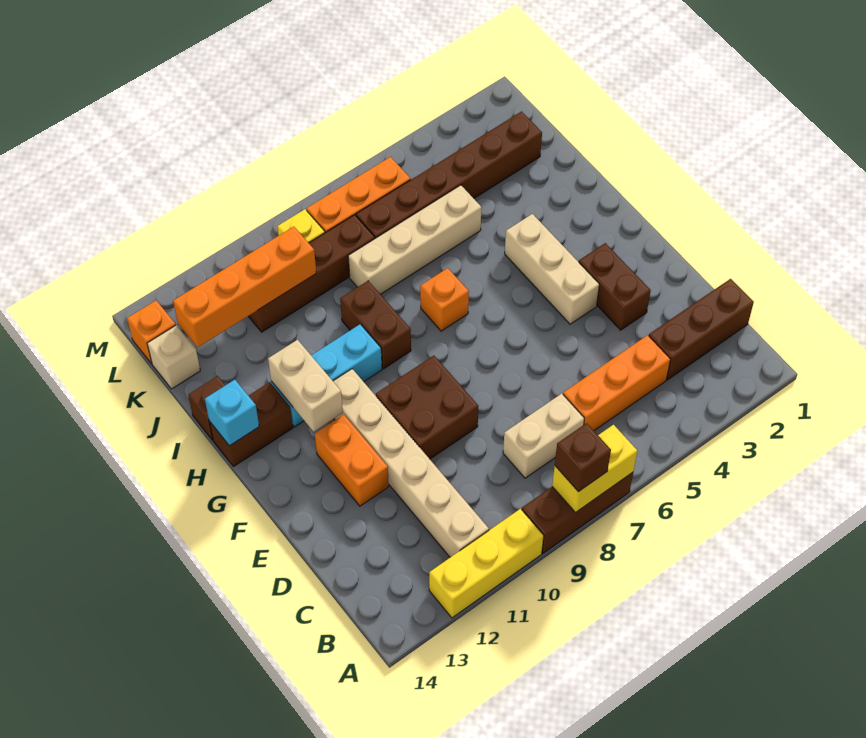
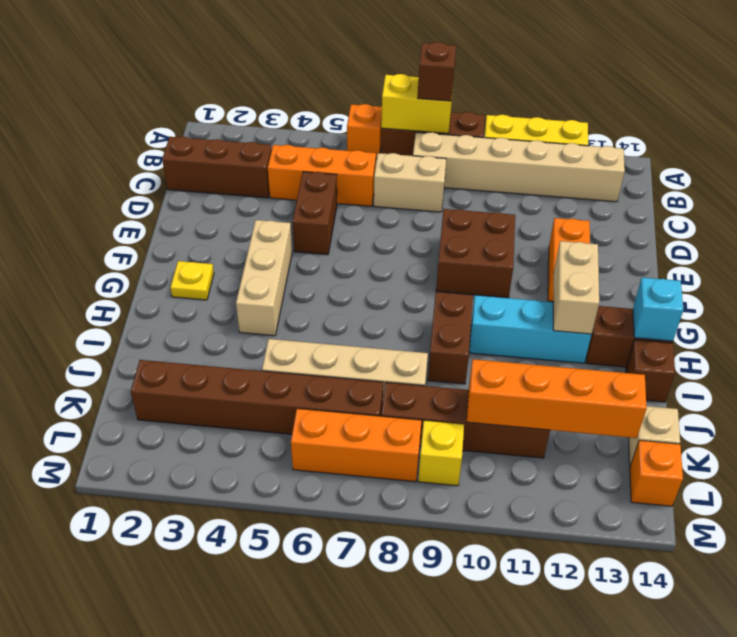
tan 1x6 brick [333,369,489,557] -> tan 1x6 brick turned to [413,132,625,202]
brown 1x2 brick [579,243,651,330] -> brown 1x2 brick moved to [293,172,337,255]
none -> yellow 1x1 plate [170,261,214,300]
orange 1x1 brick [420,268,469,331] -> orange 1x1 brick moved to [347,104,382,159]

